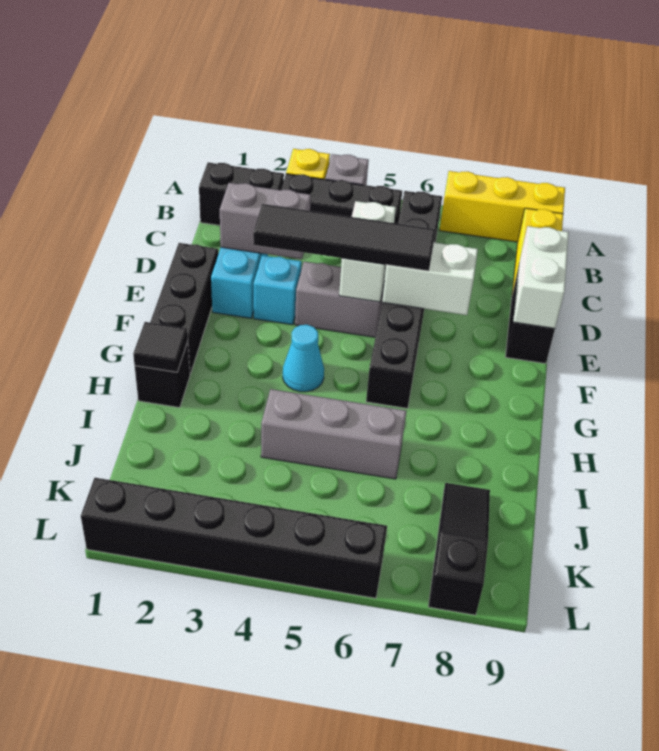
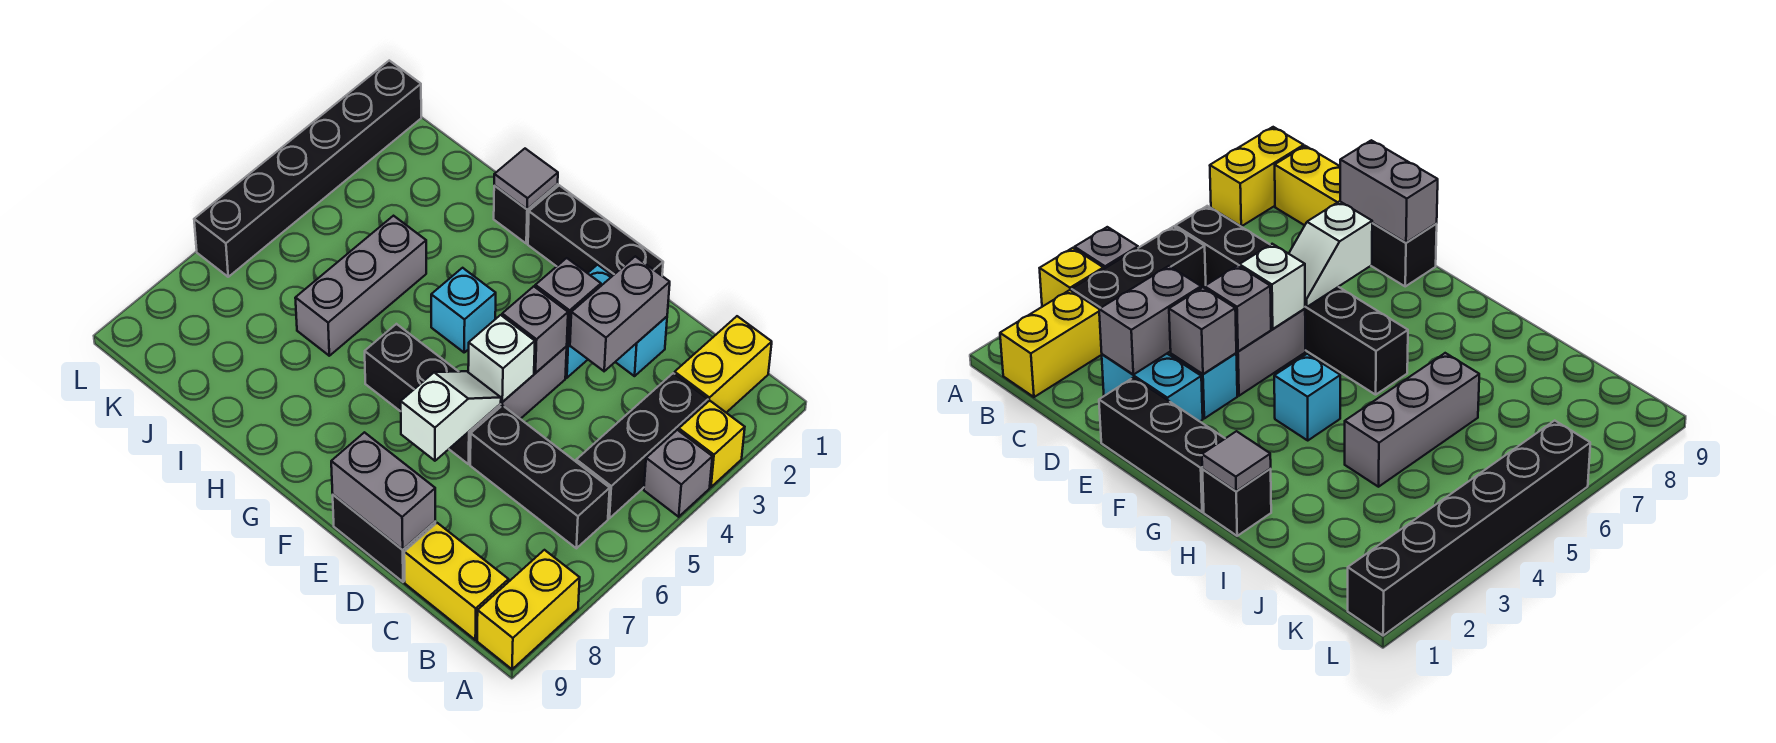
yellow 1x3 brick [440,171,565,242] -> yellow 1x2 brick [477,550,580,669]
black 1x2 brick [199,162,284,225] -> yellow 1x2 brick [675,316,772,413]
white 1x2 brick [339,201,396,302] -> white 1x1 brick [468,315,535,402]
white 1x2 brick [513,226,569,328] -> grey 1x2 brick [331,432,435,550]
none -> grey 1x1 brick [535,258,601,344]
black 1x4 tile [253,204,436,271] -> none
none -> grey 1x1 brick [502,286,568,373]
white 1x2 brick [382,242,478,315] -> white 1x2 slope [401,371,501,461]
cyan 1x1 cone [283,325,324,392] -> cyan 1x1 brick [431,268,496,352]
black 1x1 tile [133,322,188,372] -> grey 1x1 tile [494,149,558,209]
black 1x3 slope [428,483,490,615] -> none

